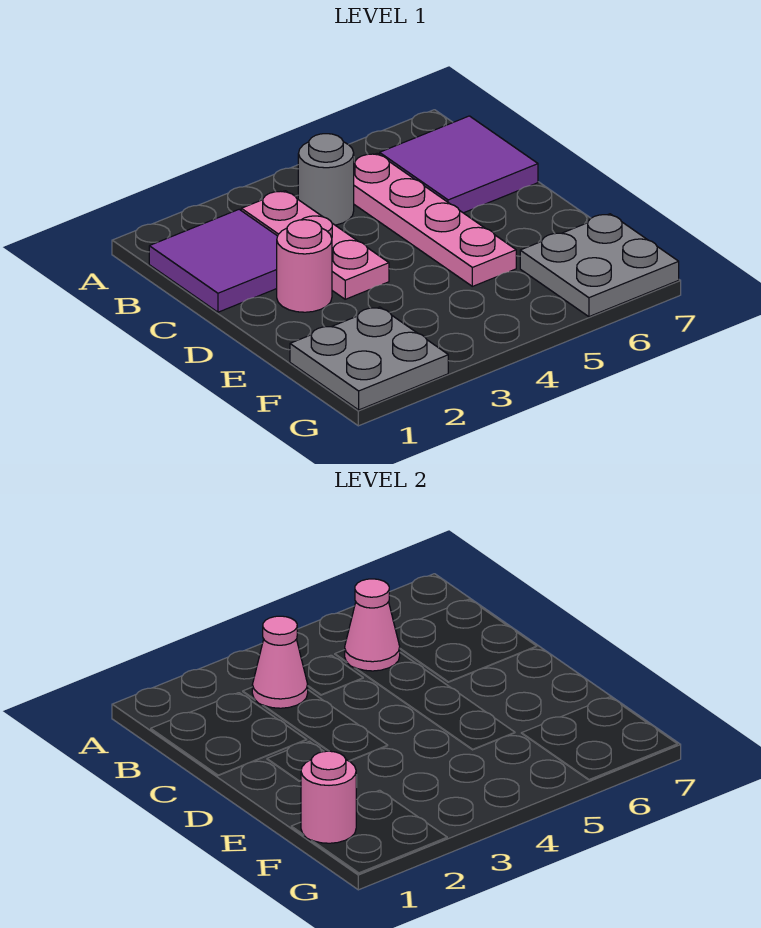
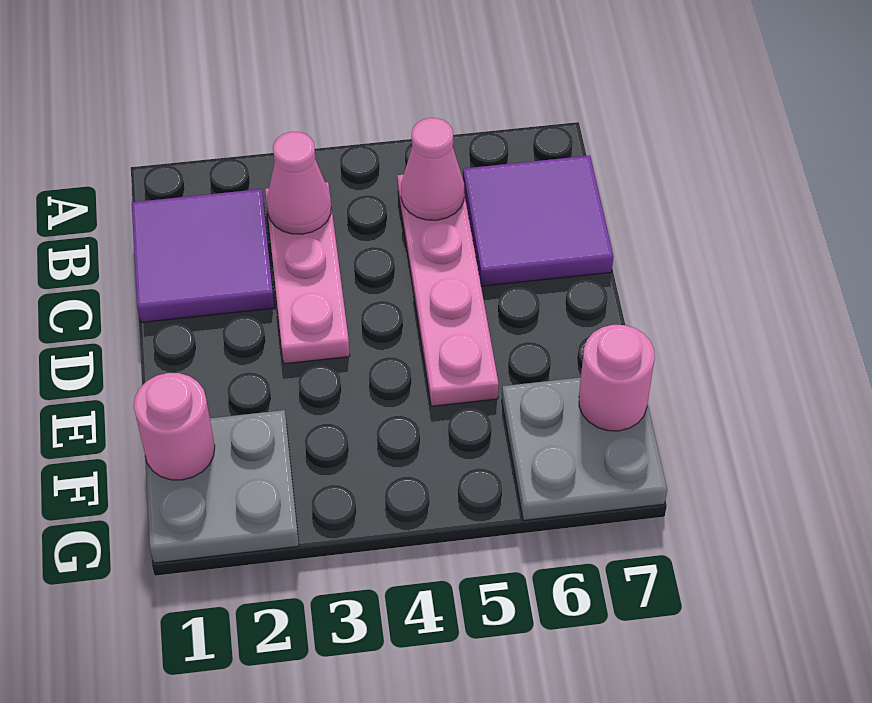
grey 1x1 round brick [298,134,354,225] -> none
pink 1x1 round brick [277,220,332,312] -> pink 1x1 round brick moved to [579,325,655,431]

